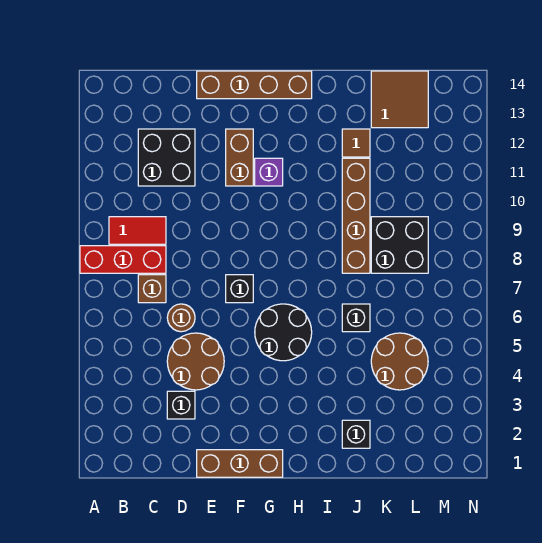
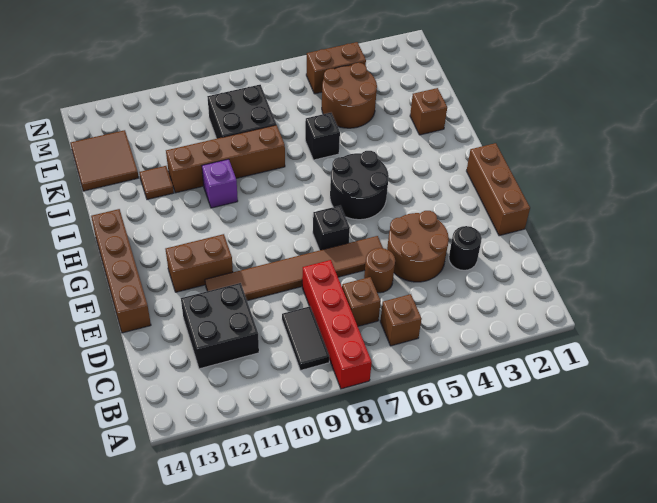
red 1x3 brick [80,246,166,273] -> red 1x4 brick [302,260,372,389]
none -> brown 1x1 brick [380,294,422,346]
red 1x2 tile [109,217,166,244] -> black 1x2 tile [282,306,329,370]
black 1x1 brick [167,391,195,419] -> black 1x1 round brick [449,226,482,270]
none -> brown 1x6 tile [205,236,383,301]
purple 1x1 brick [255,158,283,186] -> purple 1x1 brick moved to [202,159,238,208]
black 1x1 brick [342,420,370,448] -> brown 1x1 brick [410,88,447,135]
none -> brown 1x2 brick [306,42,366,94]

